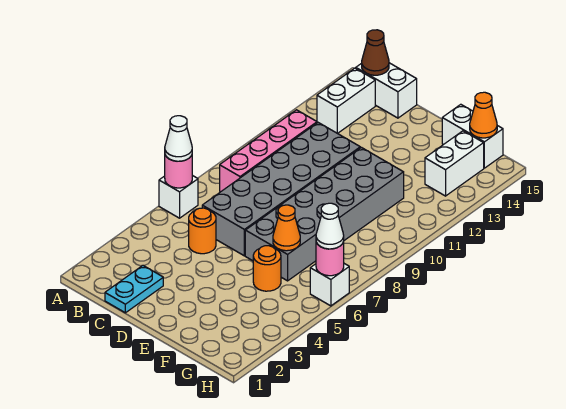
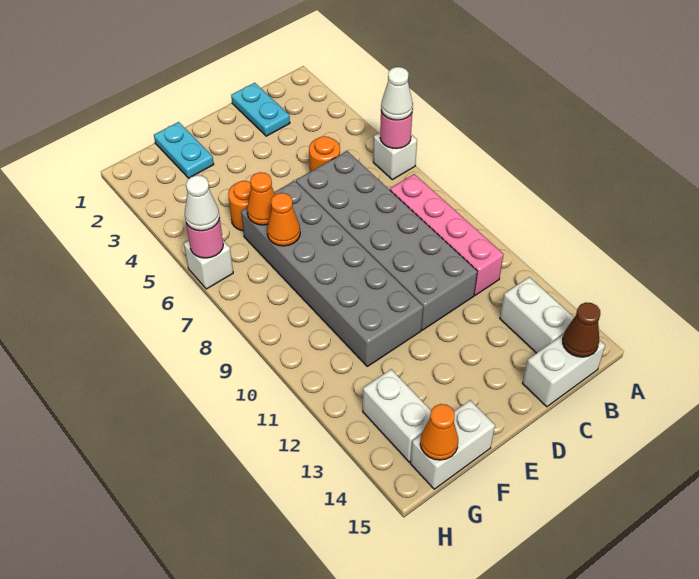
none -> cyan 1x2 plate [154,122,214,178]
none -> orange 1x1 cone [267,193,300,246]

